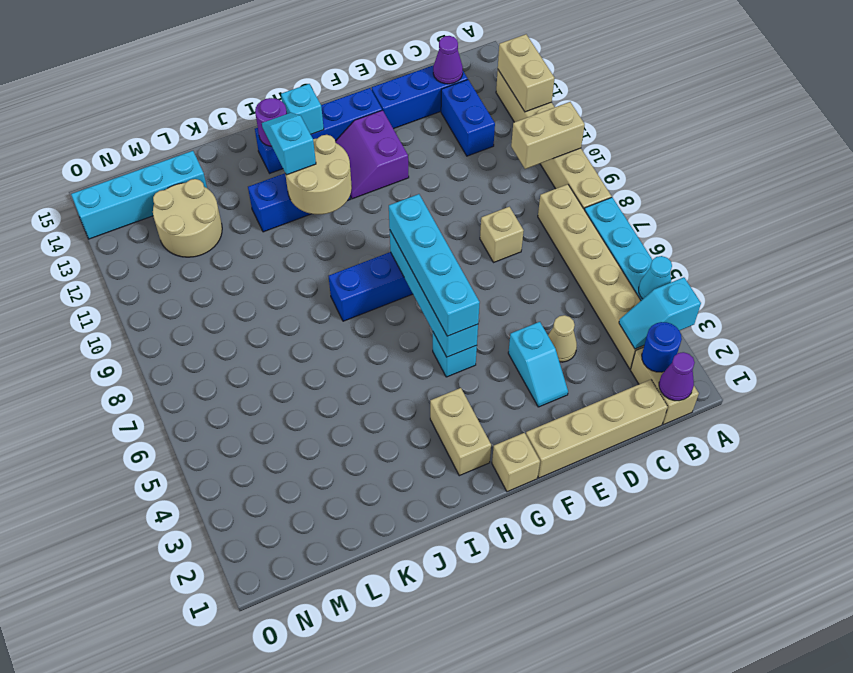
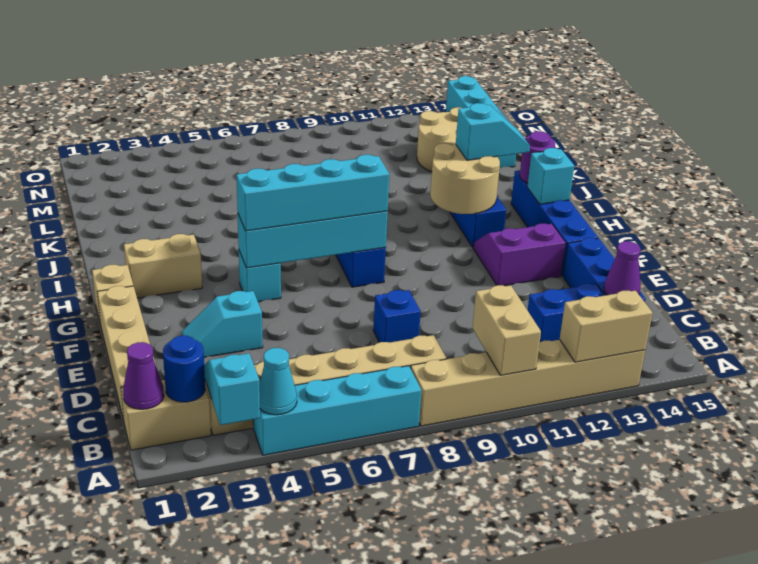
tan 1x1 cone [548,315,577,362] -> none
tan 1x1 brick [480,207,524,262] -> blue 1x1 brick [373,290,421,343]

